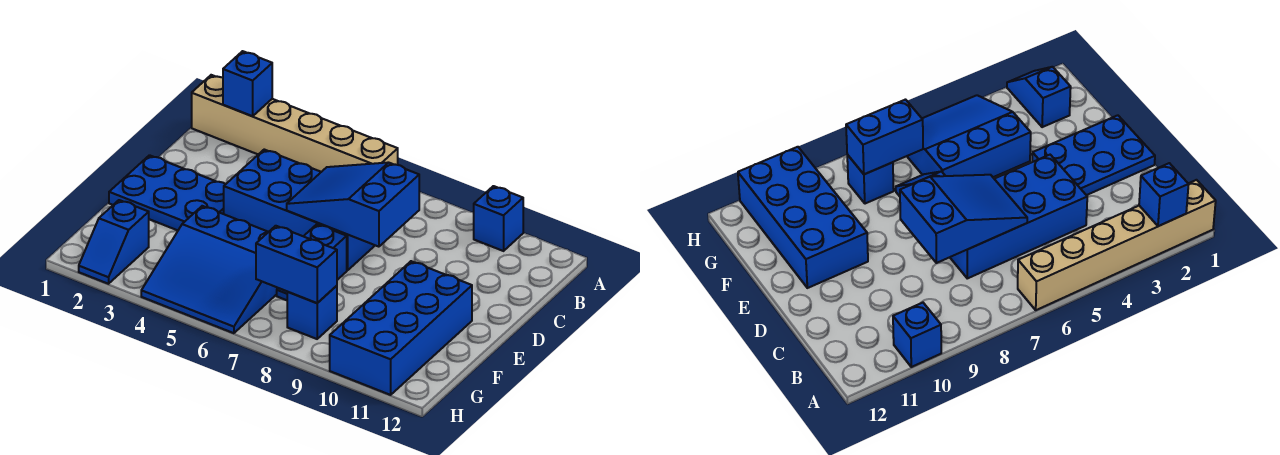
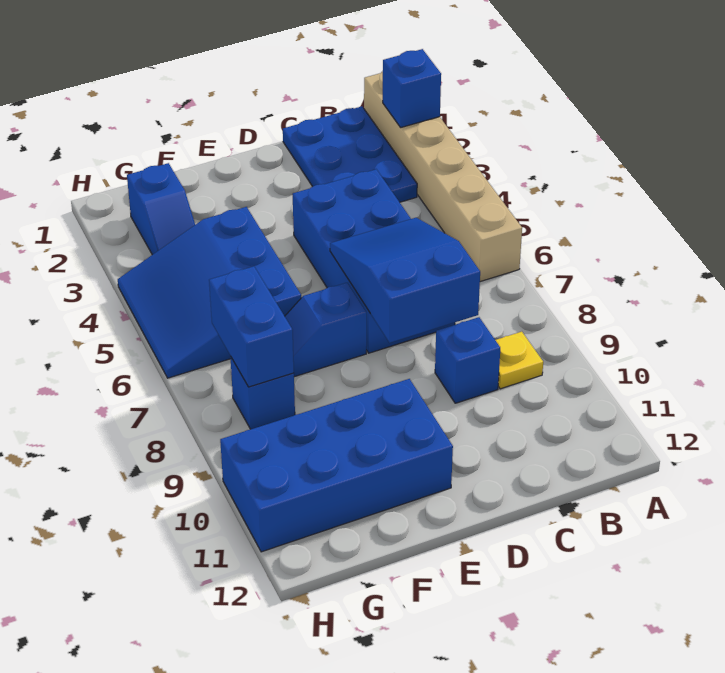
blue 1x1 brick [474,186,523,251] -> blue 1x1 brick moved to [435,317,500,403]
none -> yellow 1x1 plate [496,332,543,389]
blue 2x3 plate [109,155,226,230] -> blue 2x3 plate moved to [283,106,417,202]
blue 1x2 slope [79,200,149,284] -> blue 1x2 slope turned to [127,163,195,255]

